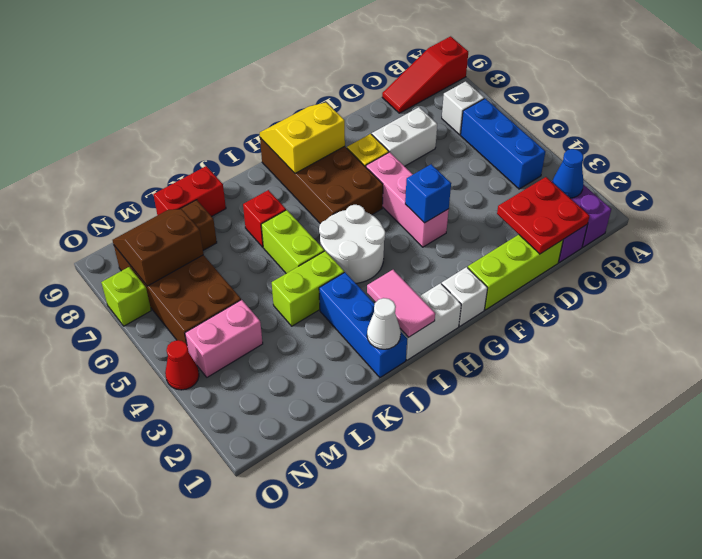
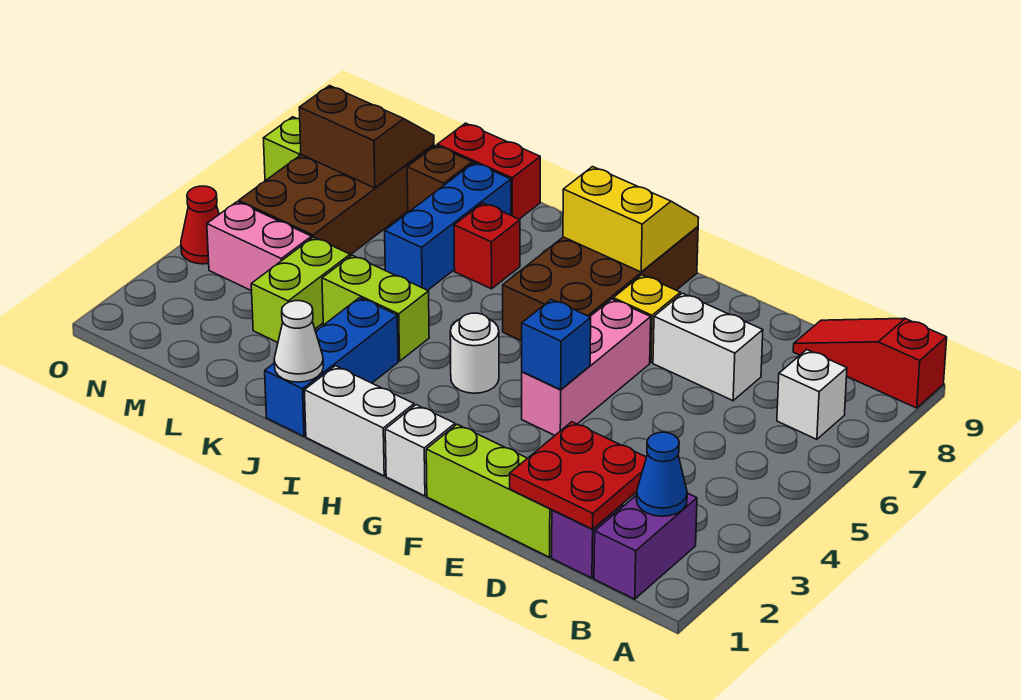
blue 1x3 brick [461,99,545,189] -> blue 1x3 brick moved to [385,163,511,290]
white 2x2 round brick [319,205,385,283] -> white 1x1 round brick [450,313,499,393]
pink 1x2 tile [367,270,435,337] -> none
lime 1x2 brick [261,210,324,273] -> lime 1x2 brick moved to [251,237,350,342]

